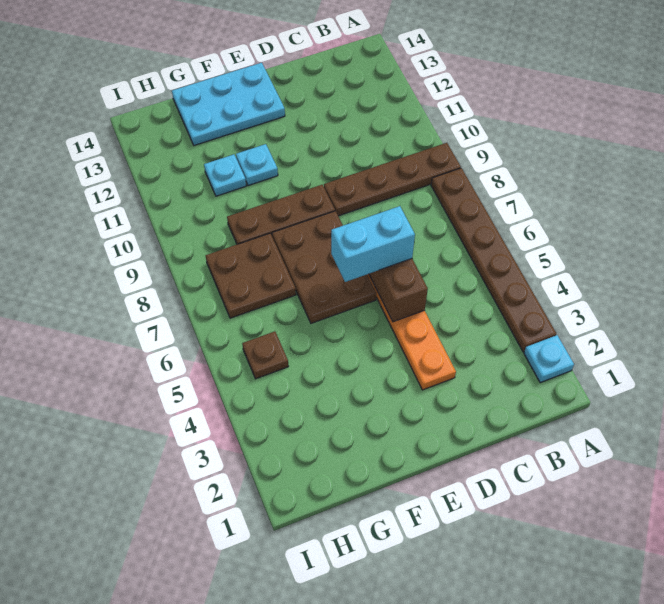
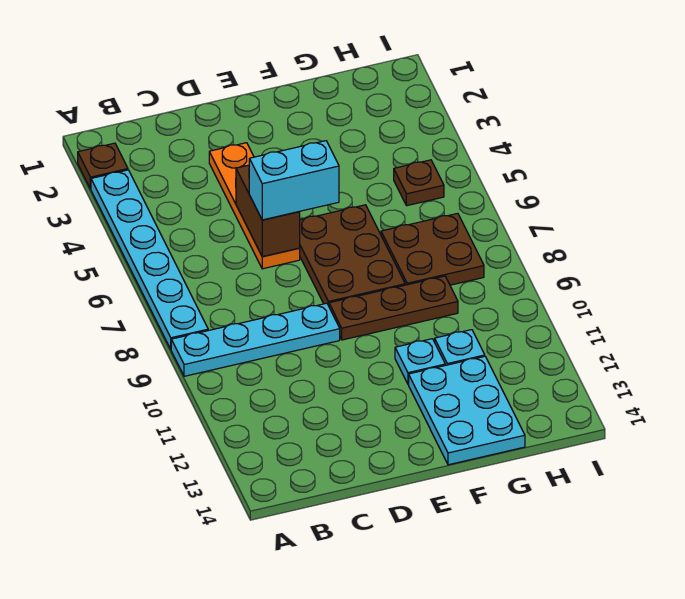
cyan 1x1 plate [524,335,574,383] -> brown 1x1 plate [78,143,128,189]
brown 1x6 plate [431,168,556,352] -> cyan 1x6 plate [91,170,208,349]
brown 1x4 plate [324,143,461,216] -> cyan 1x4 plate [171,303,340,376]
cyan 2x3 plate [172,63,285,145] -> cyan 2x3 plate turned to [409,356,525,465]

